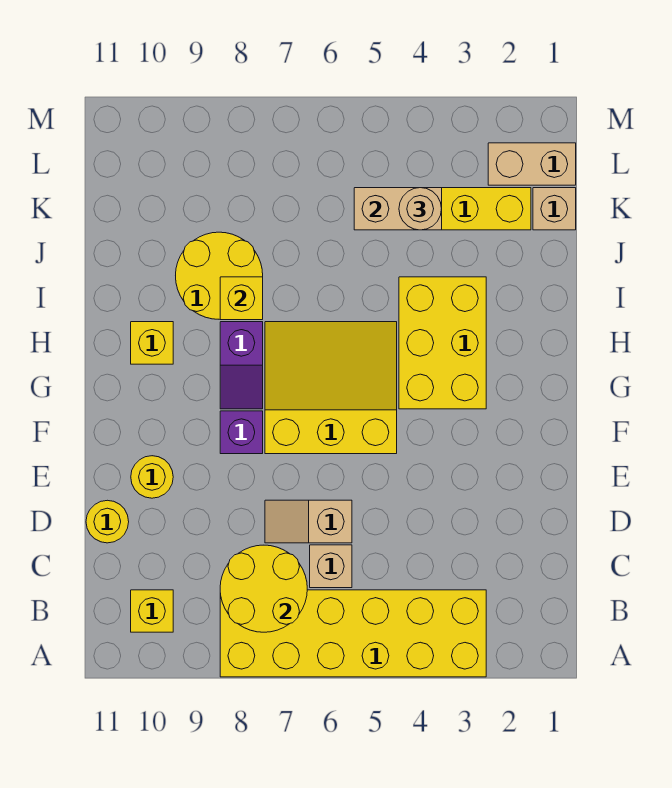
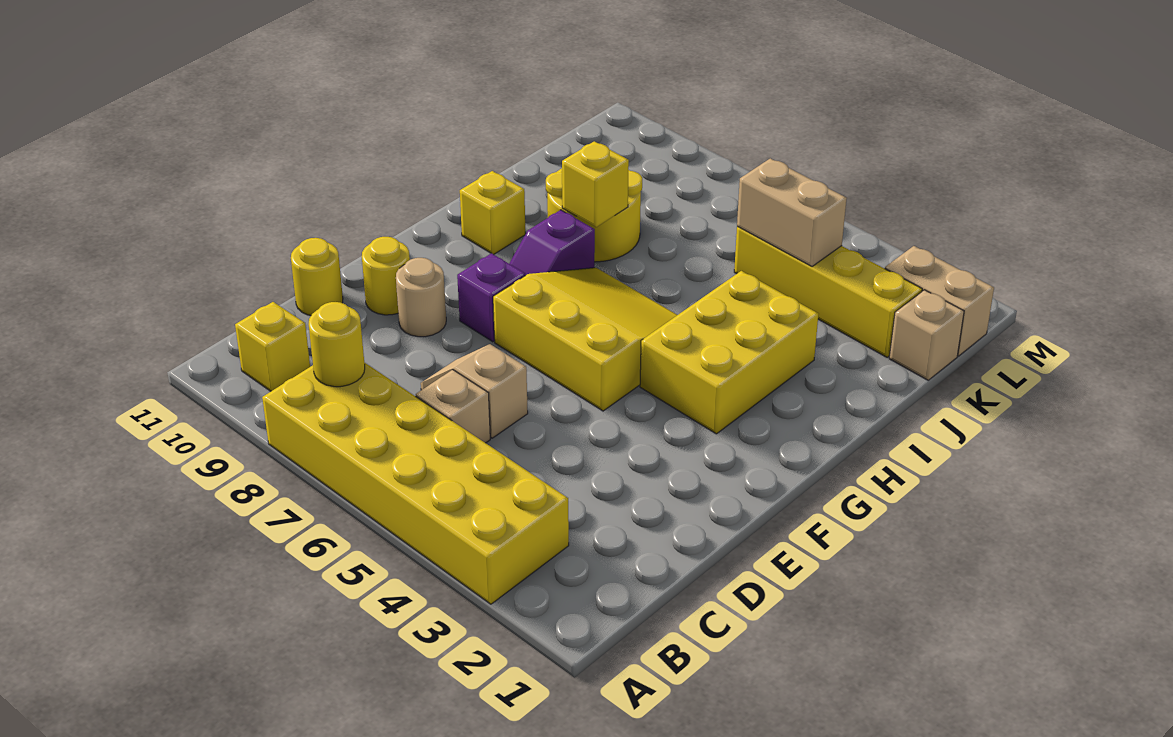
yellow 2x2 round brick [220,545,307,632] -> yellow 1x1 round brick [308,302,365,387]
tan 1x1 round brick [399,188,442,230] -> tan 1x1 round brick moved to [396,258,446,337]

